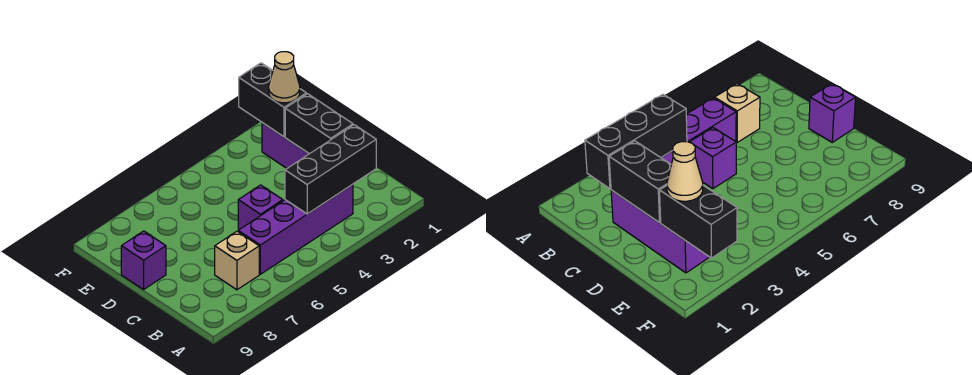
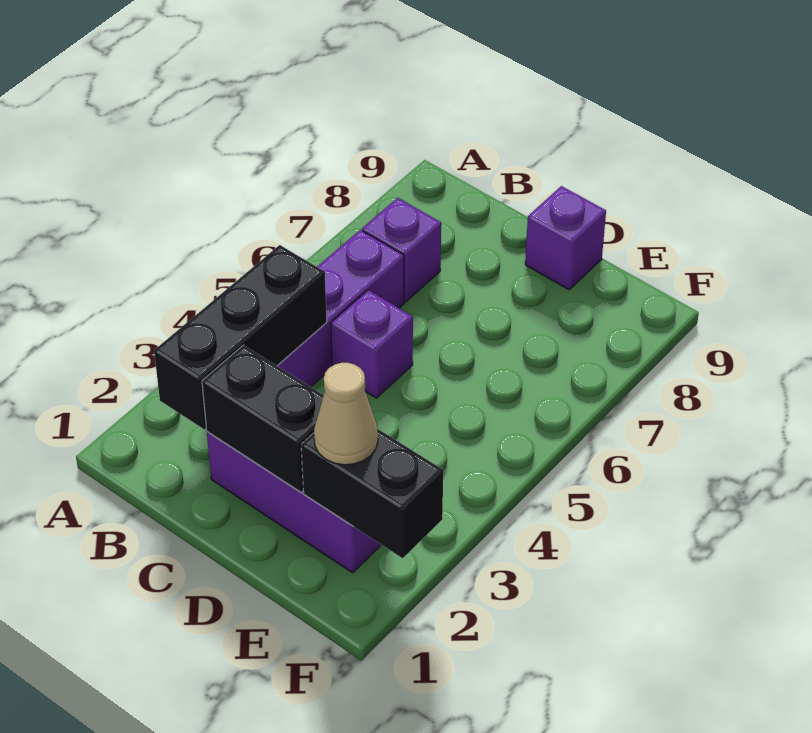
tan 1x1 brick [215,231,259,290] -> purple 1x1 brick [362,198,441,302]

